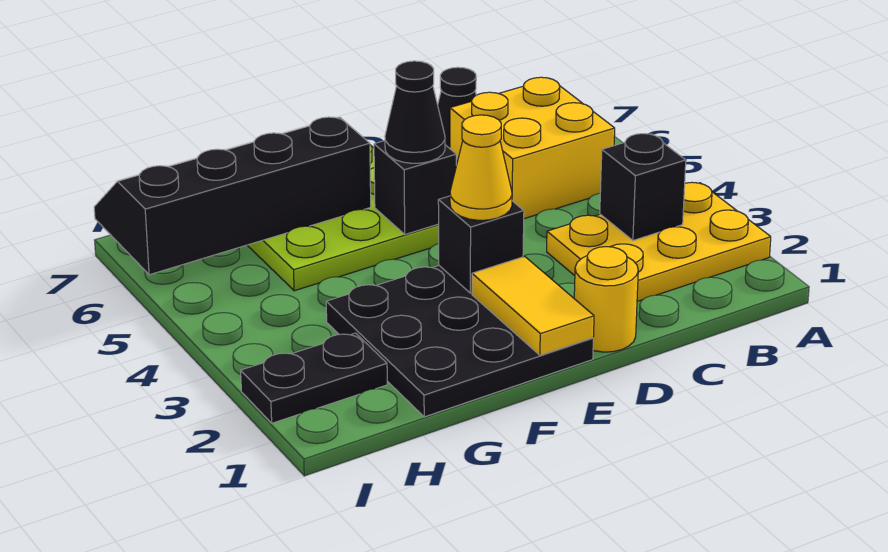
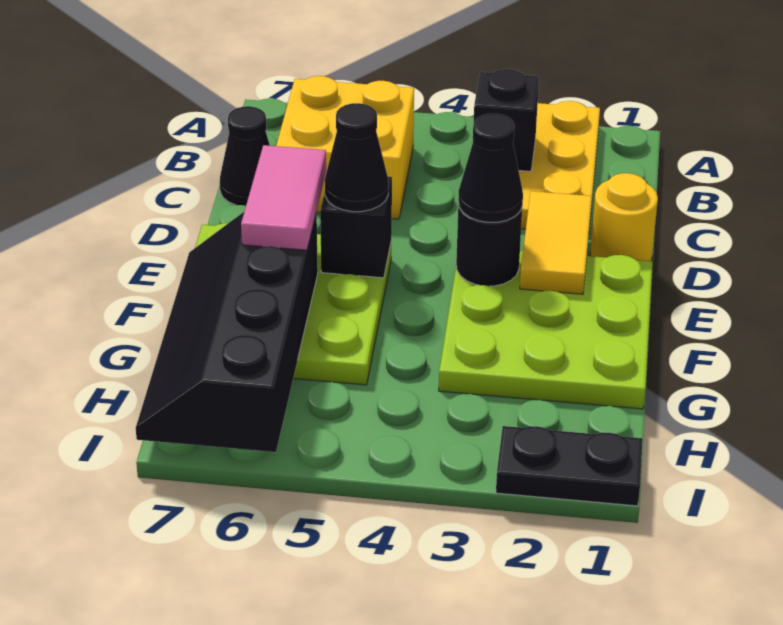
black 3x3 plate [326,266,593,417] -> lime 3x3 plate [439,250,652,409]
yellow 1x2 tile [472,257,594,355] -> yellow 1x2 tile turned to [520,191,592,294]
black 1x1 brick [438,196,524,293] -> black 1x1 round brick [456,201,522,286]
yellow 1x1 cone [450,115,512,220] -> black 1x1 cone [458,114,523,222]
none -> pink 1x2 tile [241,145,326,250]
black 1x2 plate [241,333,387,423] -> black 1x2 plate turned to [496,426,643,506]

